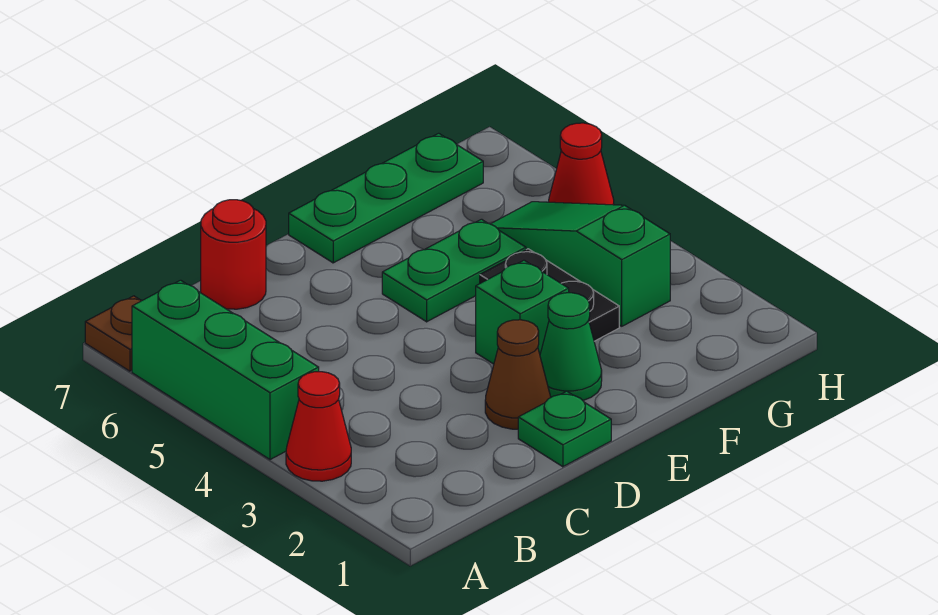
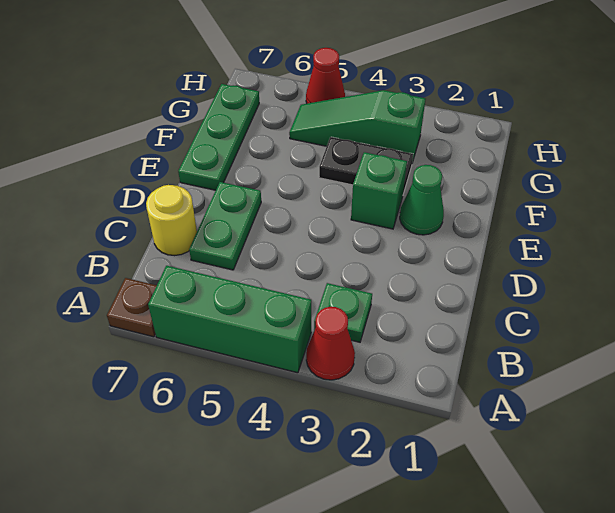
red 1x1 round brick [201,200,266,309] -> yellow 1x1 round brick [146,185,197,256]
green 1x1 plate [518,391,611,467] -> green 1x1 plate moved to [314,283,372,342]
brown 1x1 cone [485,320,551,429] -> none
green 1x2 plate [382,219,526,322] -> green 1x2 plate moved to [189,182,261,270]

